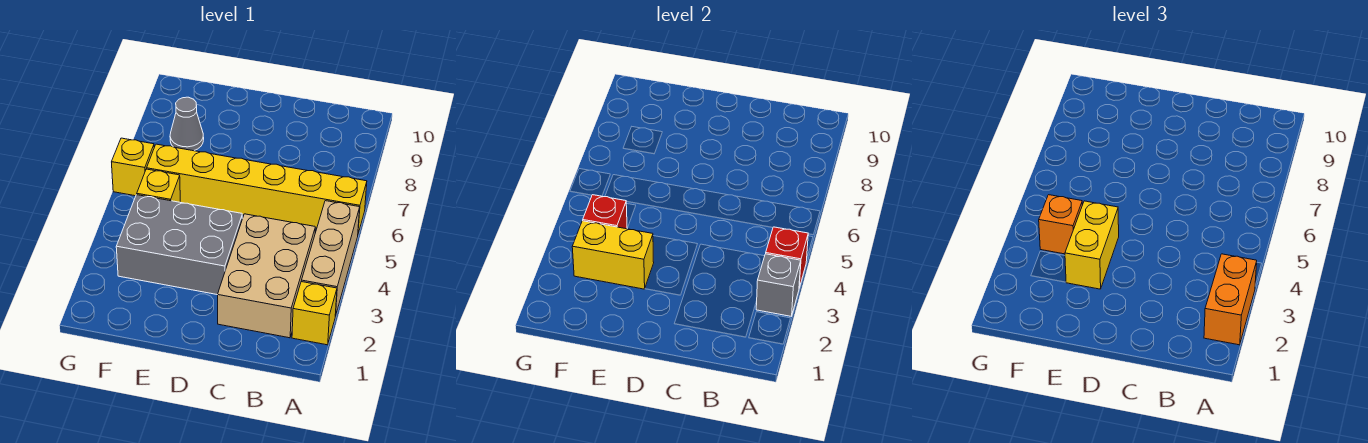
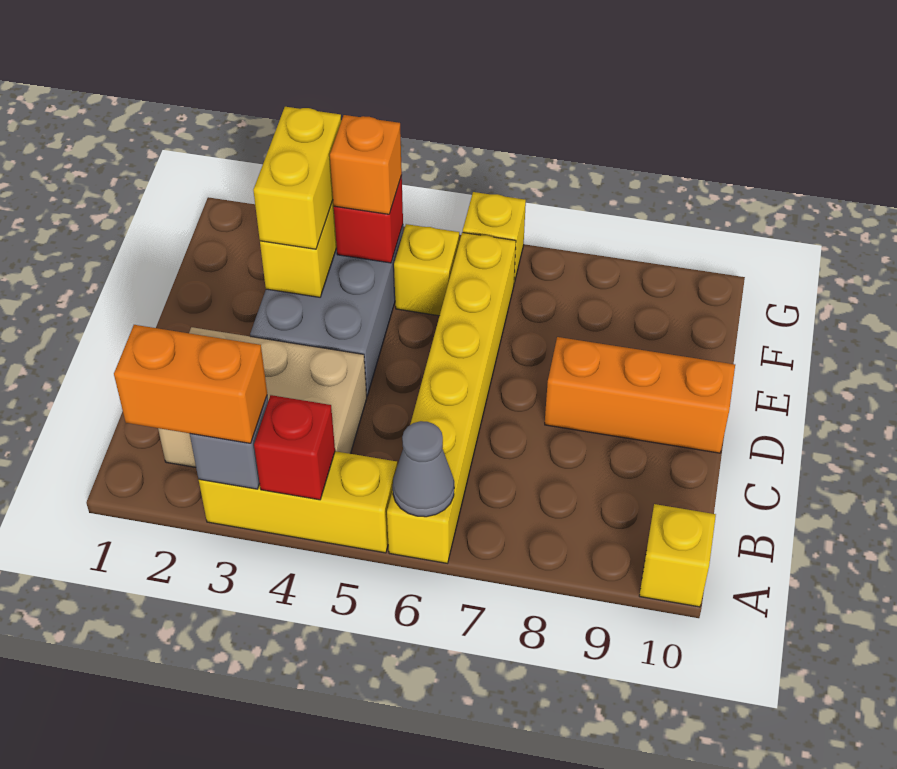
yellow 1x1 brick [292,282,337,345] -> yellow 1x1 brick moved to [639,504,716,607]
tan 1x3 brick [301,201,360,316] -> yellow 1x3 brick [199,451,397,553]
none -> orange 1x3 brick [545,337,735,453]
yellow 1x2 brick [1065,201,1119,289] -> yellow 1x2 brick turned to [253,107,341,249]
grey 1x1 cone [170,97,204,151] -> grey 1x1 cone moved to [393,421,454,517]

